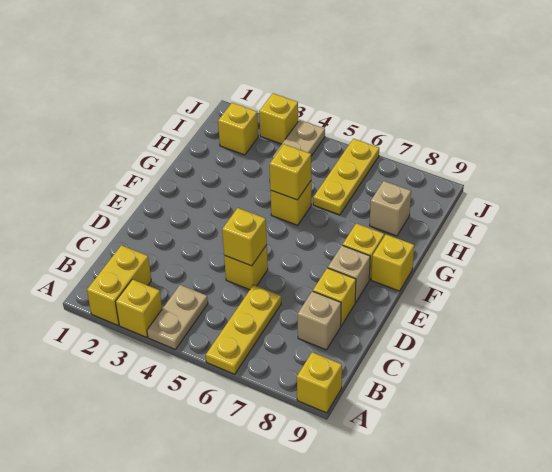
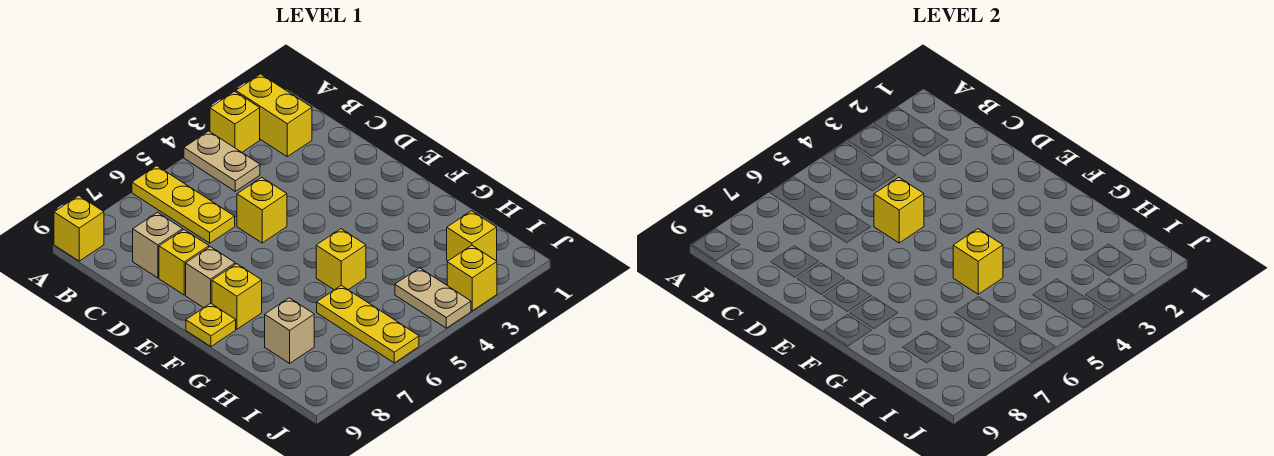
yellow 1x1 brick [371,234,414,291] -> yellow 1x1 plate [186,303,236,347]

